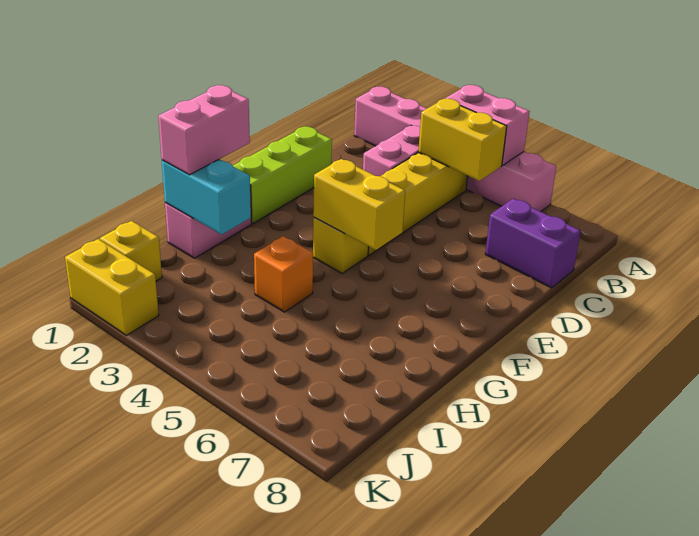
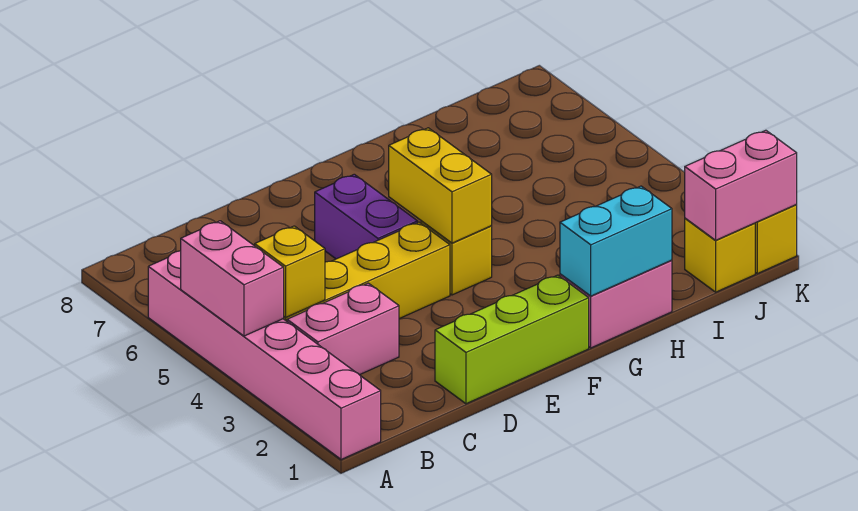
yellow 1x2 brick [418,99,507,181] -> yellow 1x1 brick [255,226,325,317]
purple 1x2 brick [485,199,581,288] -> purple 1x2 brick moved to [315,174,418,259]
pink 1x2 brick [158,85,250,175] -> pink 1x2 brick moved to [685,130,797,240]
cyan 1x2 brick [162,159,251,234] -> cyan 1x2 brick turned to [560,186,672,296]
orange 1x1 brick [254,236,313,312] -> none

